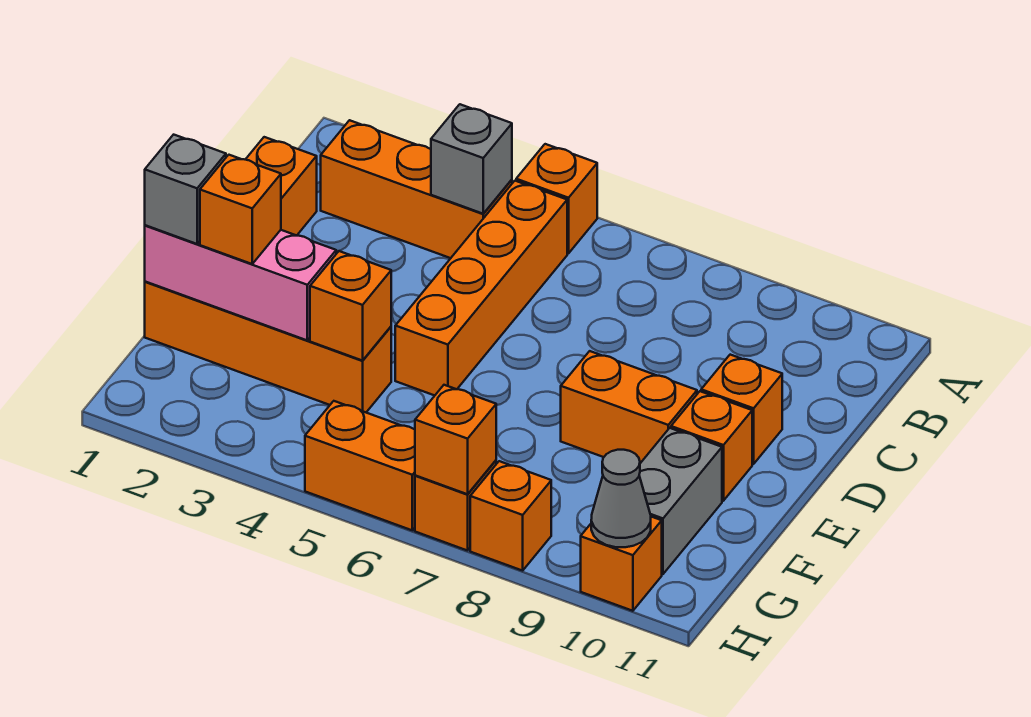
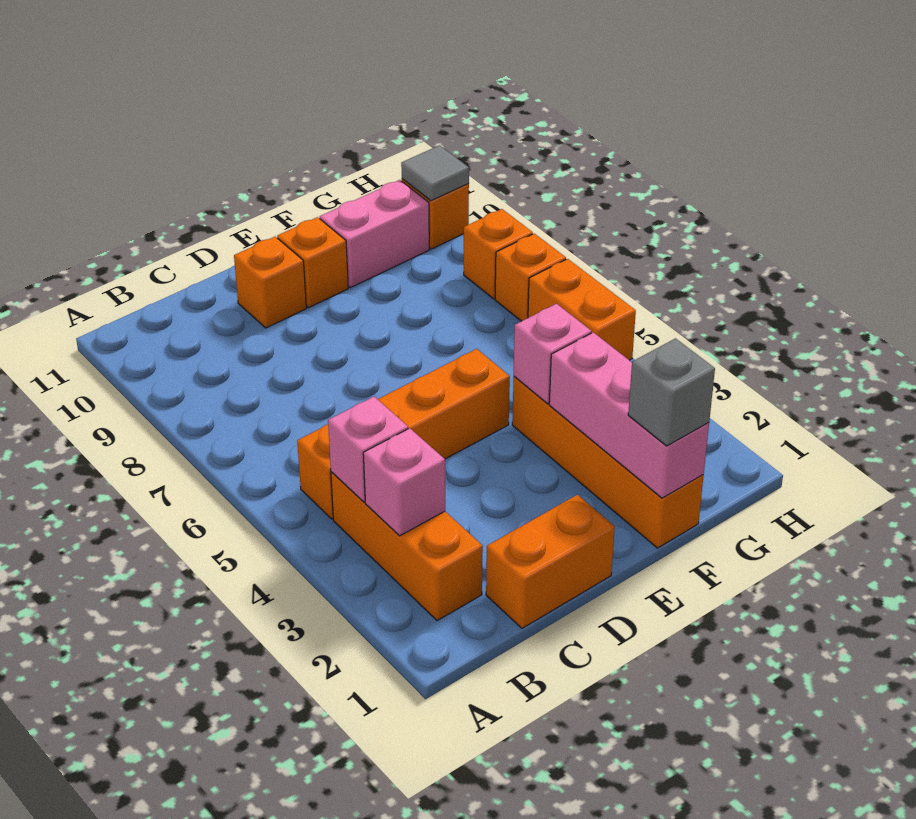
orange 1x1 brick [516,144,597,253] -> none
none -> pink 1x1 brick [363,428,445,536]
grey 1x1 brick [431,104,512,214] -> pink 1x1 brick [328,397,408,502]
orange 1x2 brick [561,351,697,463] -> none
orange 1x1 brick [200,155,281,264] -> none
orange 1x1 brick [310,251,391,361] -> pink 1x1 brick [514,304,592,404]
grey 1x2 brick [639,428,722,574] -> pink 1x2 brick [320,180,429,288]
orange 1x1 brick [415,385,496,494] -> none
grey 1x1 cone [591,450,651,547] -> grey 1x1 tile [401,145,469,201]

